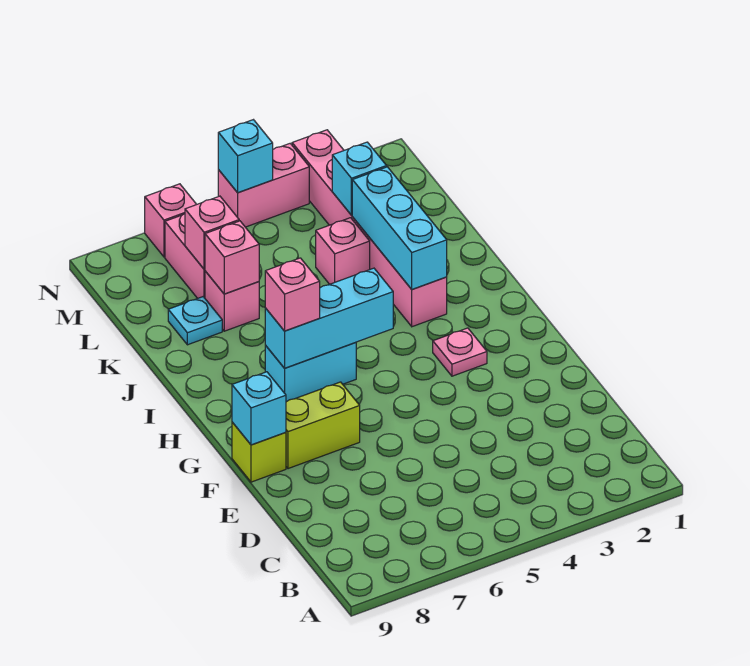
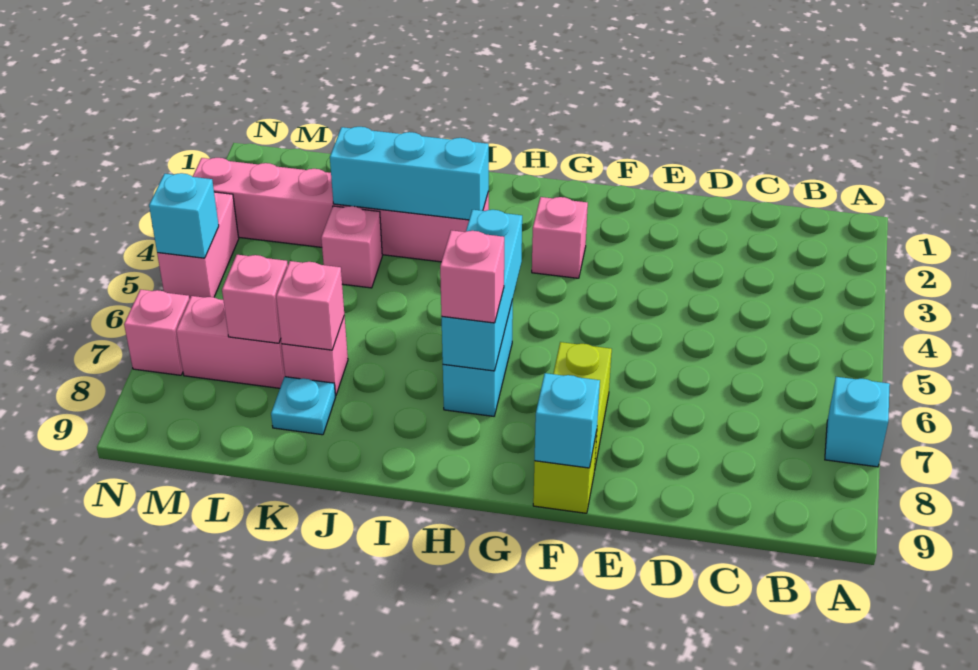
pink 1x1 plate [433,328,487,376] -> pink 1x1 brick [532,197,588,278]
cyan 1x1 brick [332,142,387,215] -> cyan 1x1 brick moved to [825,377,890,467]

